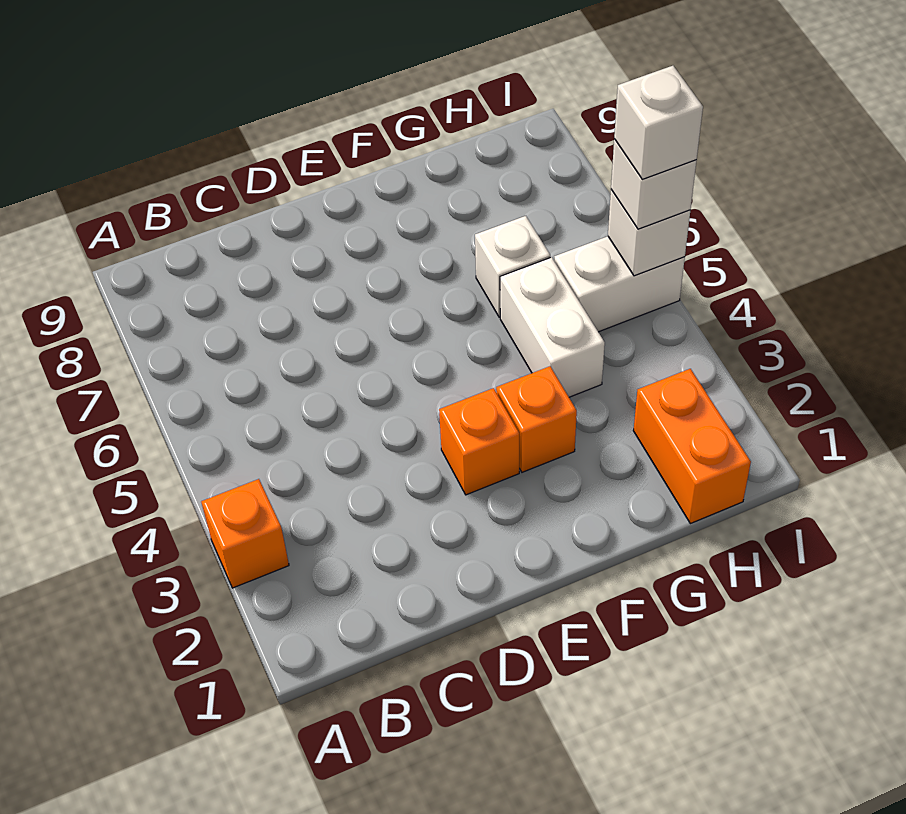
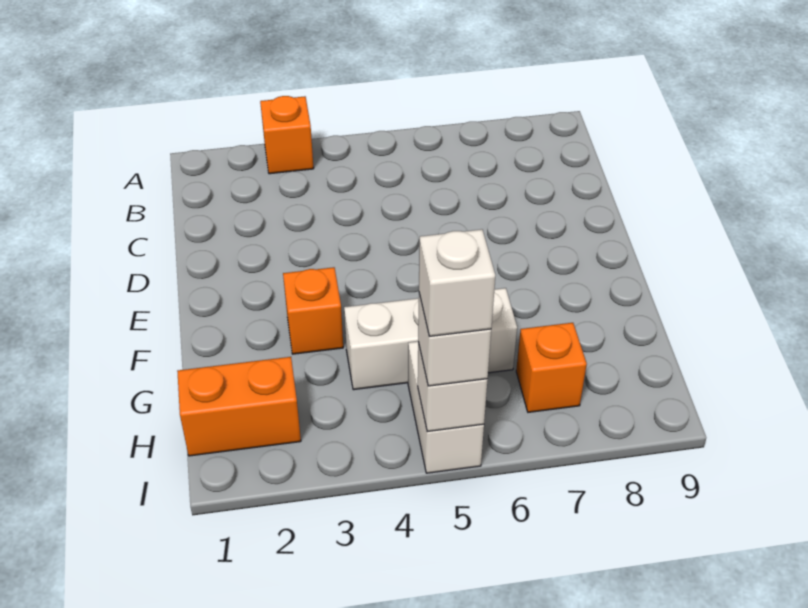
orange 1x1 brick [439,388,519,495] -> orange 1x1 brick moved to [516,323,587,412]

